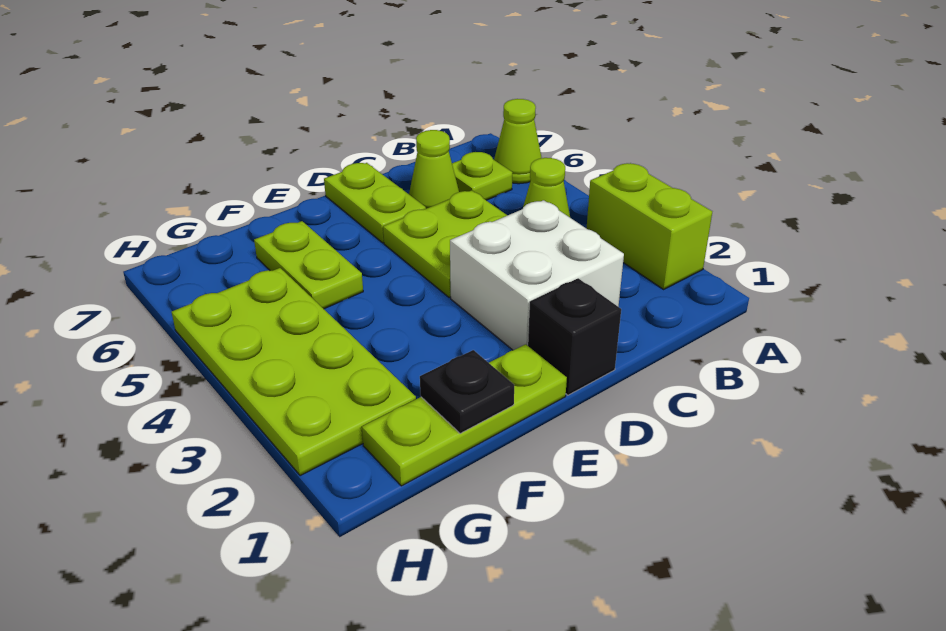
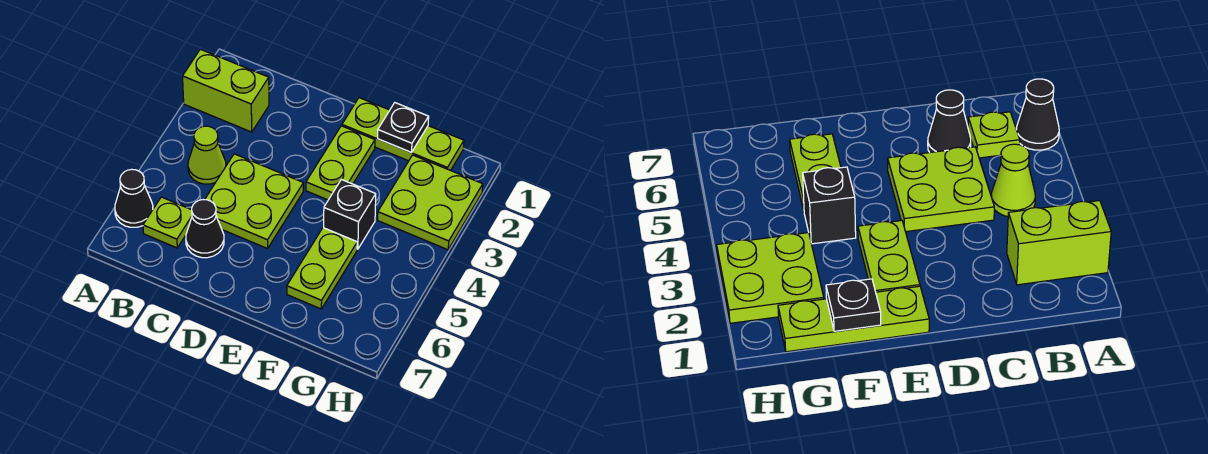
lime 1x2 brick [586,163,712,289] -> lime 1x2 brick turned to [183,49,269,132]
lime 1x1 cone [494,99,542,184] -> black 1x1 cone [115,169,153,227]
white 2x2 brick [450,200,624,350] -> none
lime 1x1 cone [409,130,459,209] -> black 1x1 cone [186,200,224,258]
black 1x1 brick [528,278,621,395] -> black 1x1 brick moved to [324,180,376,249]
lime 1x2 plate [324,163,426,243] -> lime 1x2 plate moved to [306,126,375,200]
lime 2x4 plate [171,268,416,476] -> lime 2x2 plate [378,155,483,250]

